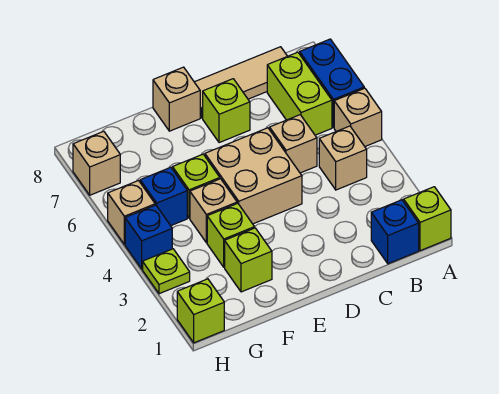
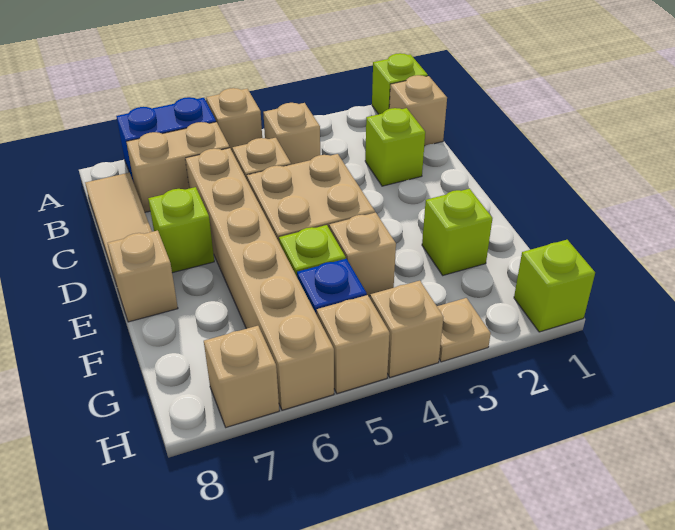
blue 1x1 brick [371,200,419,264] -> tan 1x1 brick [389,75,447,146]
lime 1x2 brick [267,52,332,135] -> tan 1x2 brick [126,122,230,212]
none -> tan 1x6 brick [185,148,334,410]
lime 1x1 brick [207,203,255,267] -> lime 1x1 brick moved to [365,108,425,186]
lime 1x1 plate [143,249,190,294] -> tan 1x1 plate [437,298,491,362]
blue 1x1 brick [125,205,172,269] -> tan 1x1 brick [370,281,444,377]

